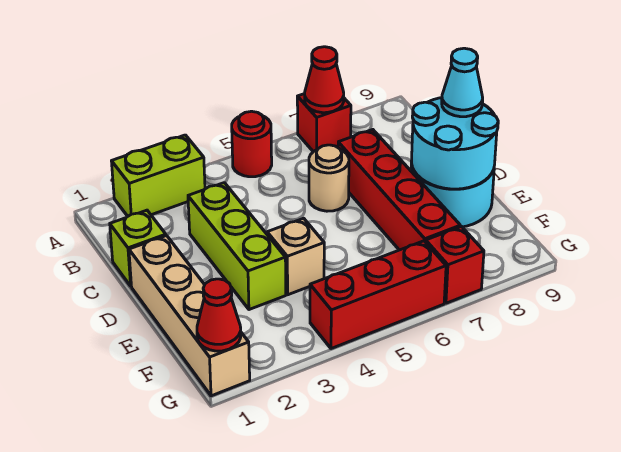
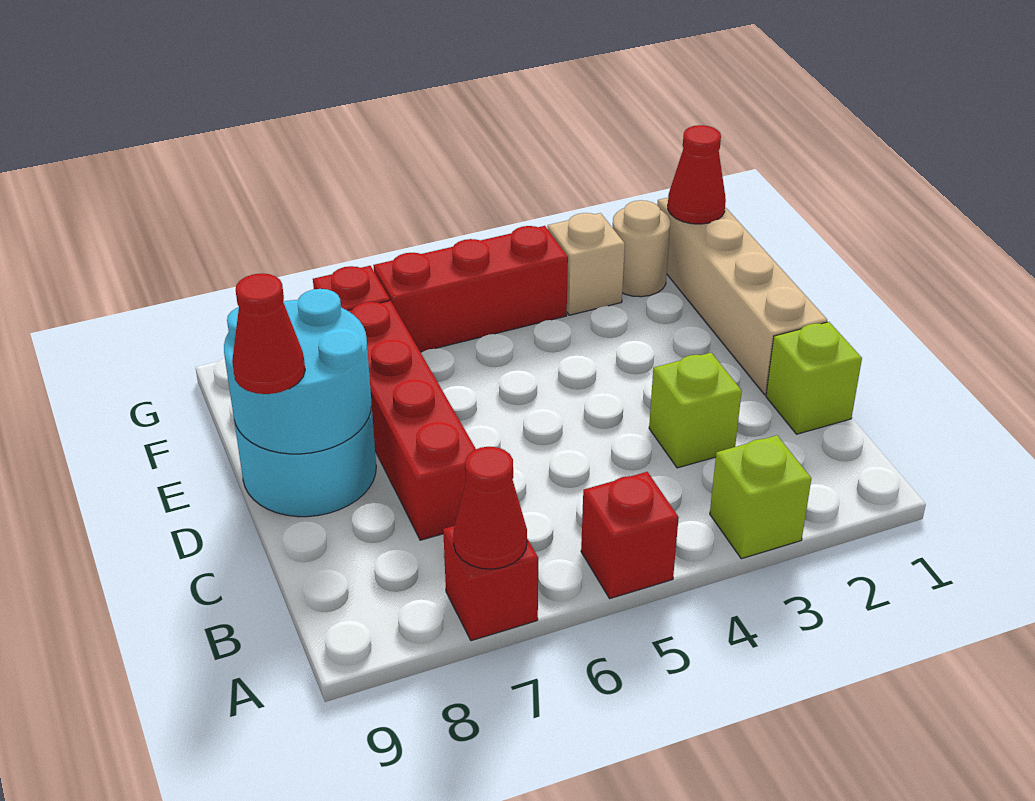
lime 1x2 brick [112,135,205,216] -> lime 1x1 brick [710,435,811,559]
red 1x1 round brick [232,111,272,177] -> red 1x1 brick [581,472,679,598]
lime 1x3 brick [188,183,286,310] -> lime 1x1 brick [649,353,742,468]
tan 1x1 round brick [309,145,349,211] -> tan 1x1 round brick moved to [613,200,670,297]
cyan 1x1 cone [442,48,483,117] -> red 1x1 cone [232,273,305,394]
tan 1x1 brick [267,218,324,295] -> tan 1x1 brick moved to [548,213,625,315]

